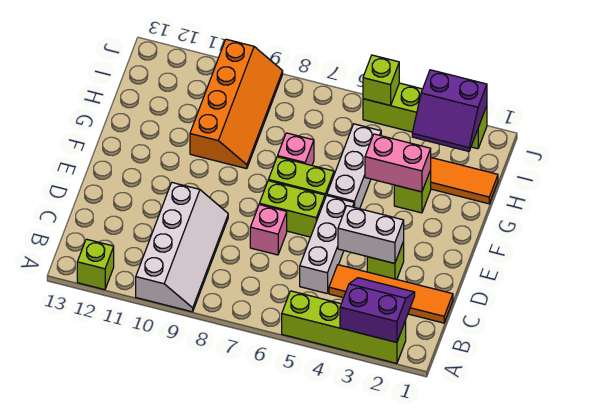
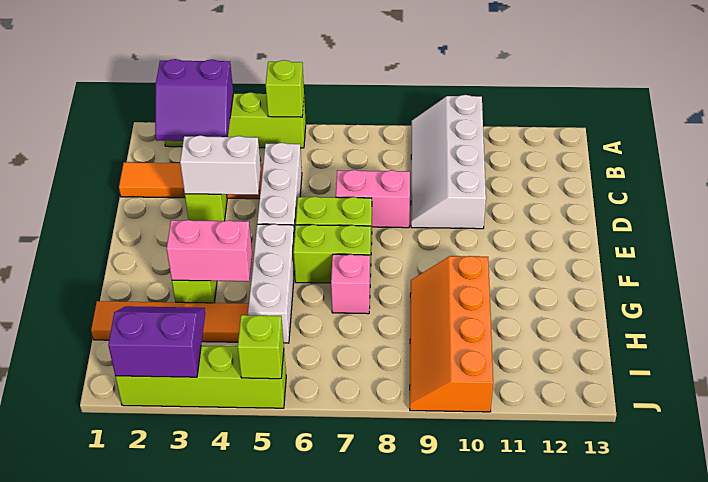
lime 1x1 brick [77,239,114,290] -> lime 1x1 brick moved to [266,60,304,117]
pink 1x1 brick [250,205,287,255] -> pink 1x2 brick [336,170,410,228]

